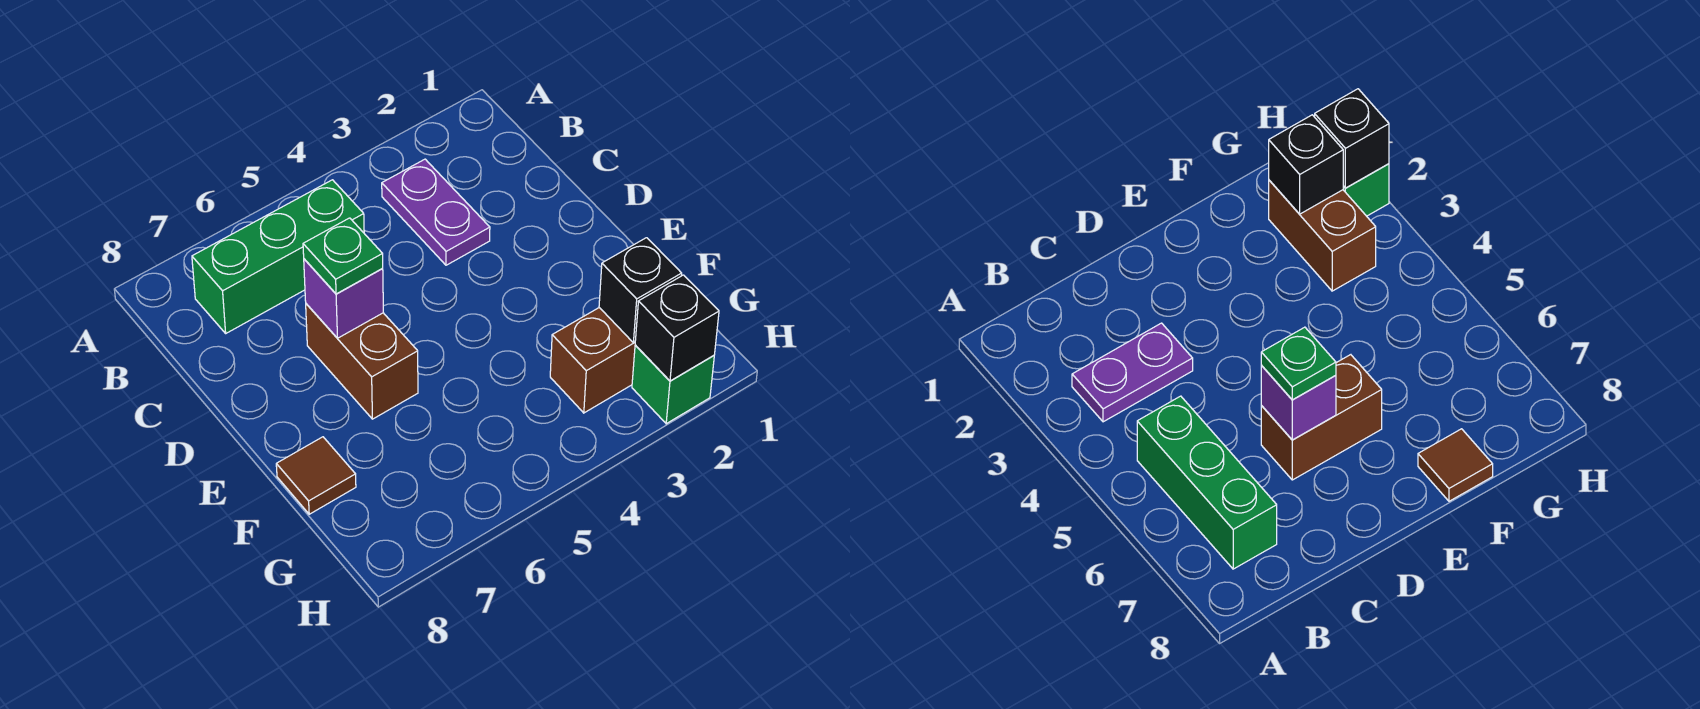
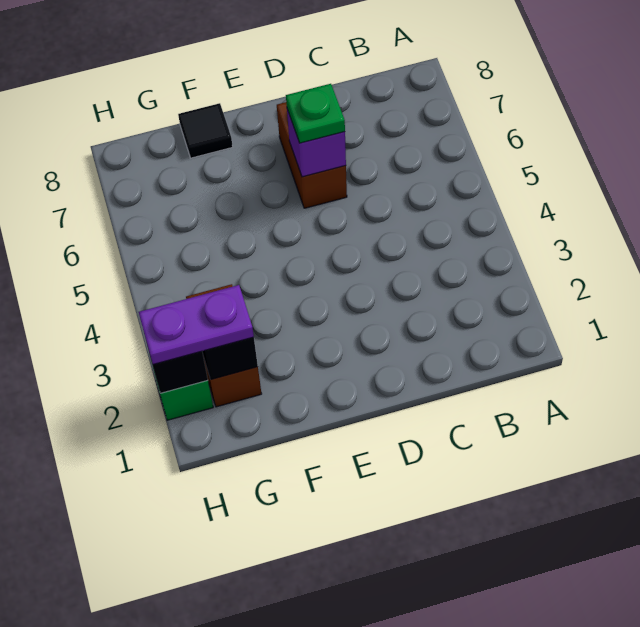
purple 1x2 plate [382,159,490,265] -> purple 1x2 plate moved to [139,285,254,364]
green 1x3 brick [192,180,364,333] -> none
brown 1x2 brick [306,304,418,419] -> brown 1x2 brick turned to [277,102,347,208]
brown 1x1 tile [276,437,356,514] -> black 1x1 tile [178,103,233,158]

